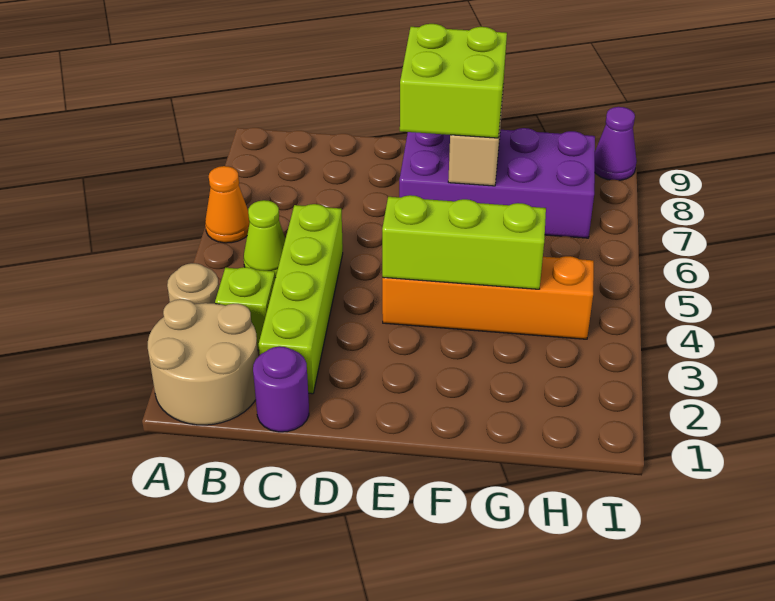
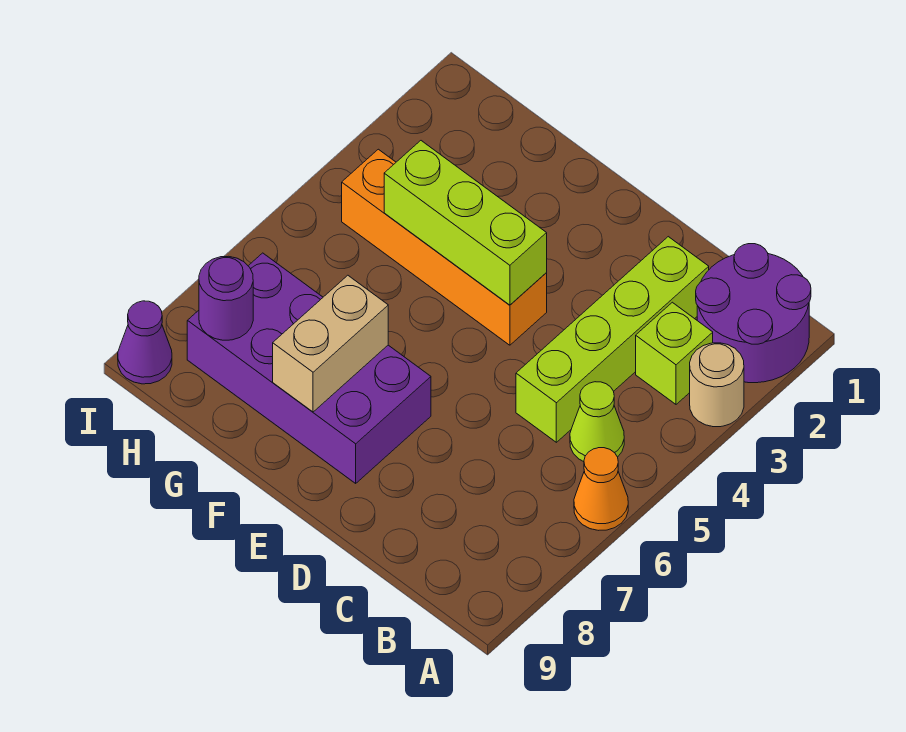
tan 2x2 round brick [148,299,258,425] -> purple 2x2 round brick [696,244,811,383]
purple 1x1 round brick [253,346,309,432] -> purple 1x1 round brick moved to [199,256,253,340]
lime 2x2 brick [400,24,507,138] -> none

